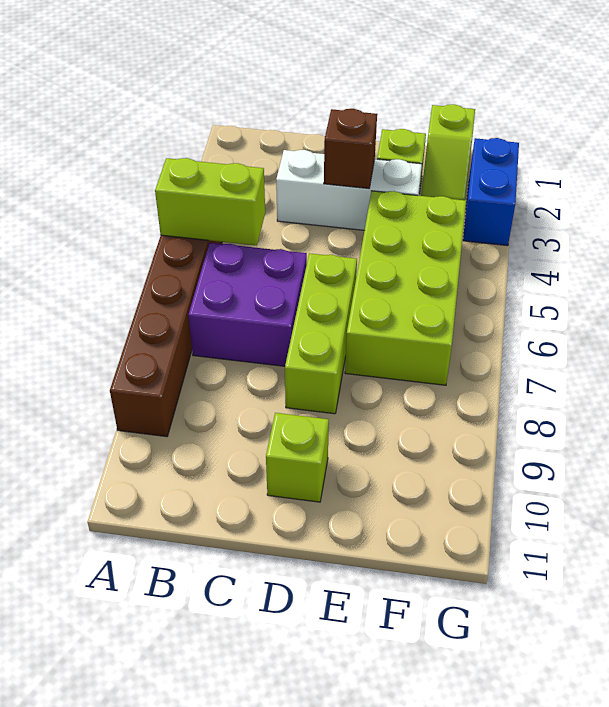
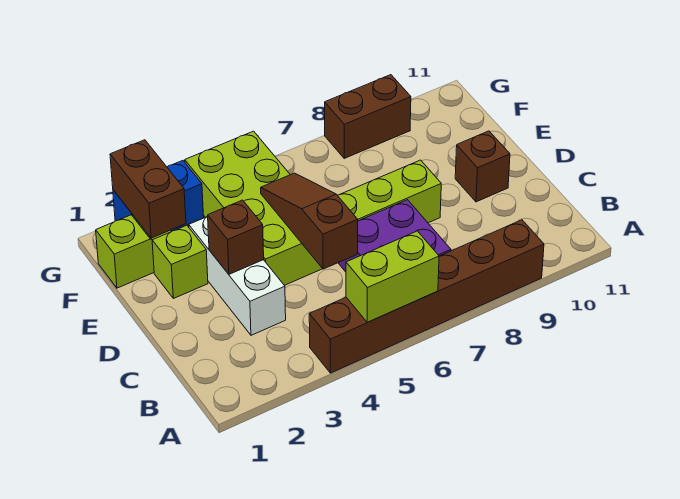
lime 1x2 brick [155,158,265,246] -> lime 1x2 brick turned to [346,231,439,323]
none -> brown 1x3 slope [261,173,358,269]
lime 1x1 brick [266,413,329,502] -> brown 1x1 brick [455,131,510,202]
lime 2x4 brick [345,191,466,385] -> lime 2x4 brick turned to [185,131,323,285]
none -> brown 1x2 brick [110,140,186,238]
none -> brown 1x2 brick [325,75,411,158]

